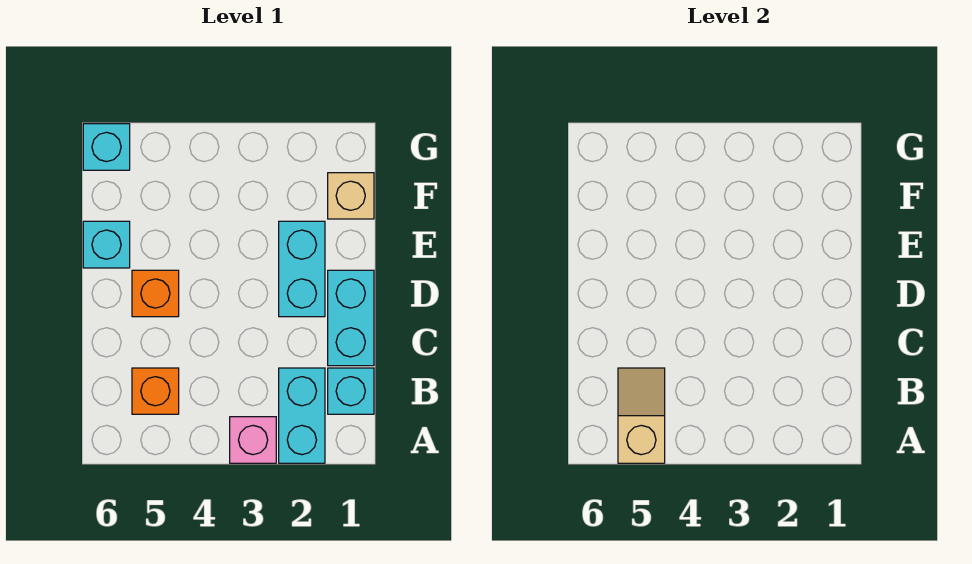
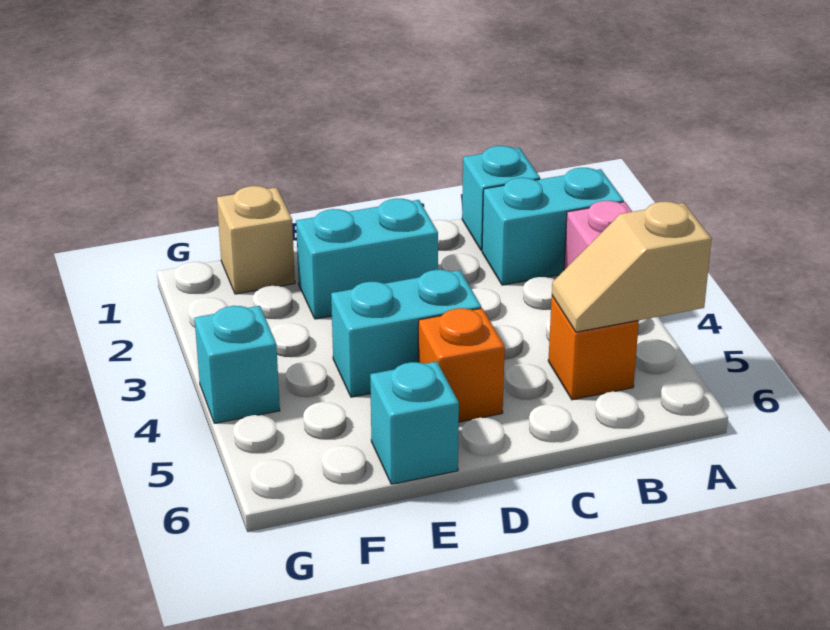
cyan 1x2 brick [328,270,374,366] -> cyan 1x2 brick moved to [331,270,481,397]
cyan 1x1 brick [83,124,130,170] -> cyan 1x1 brick moved to [194,306,280,423]

